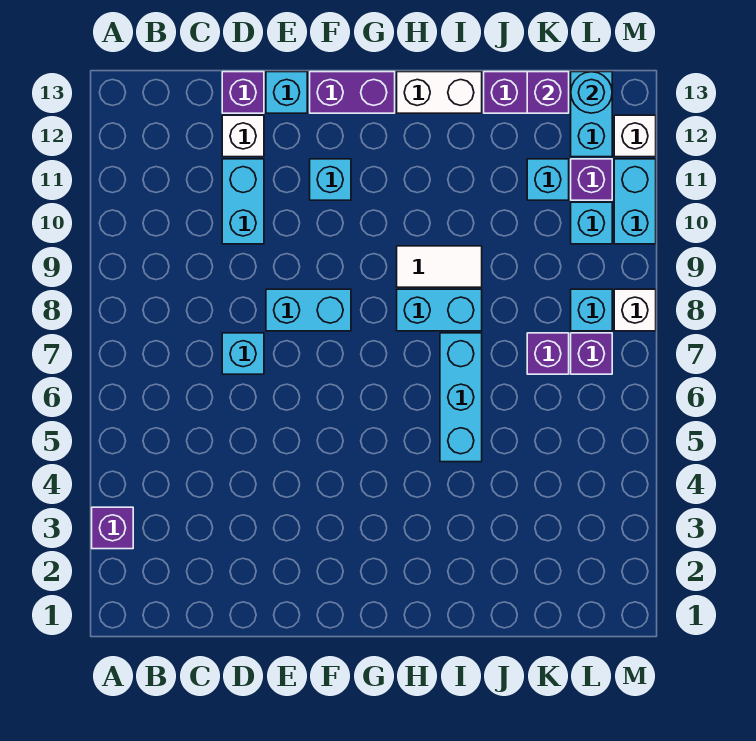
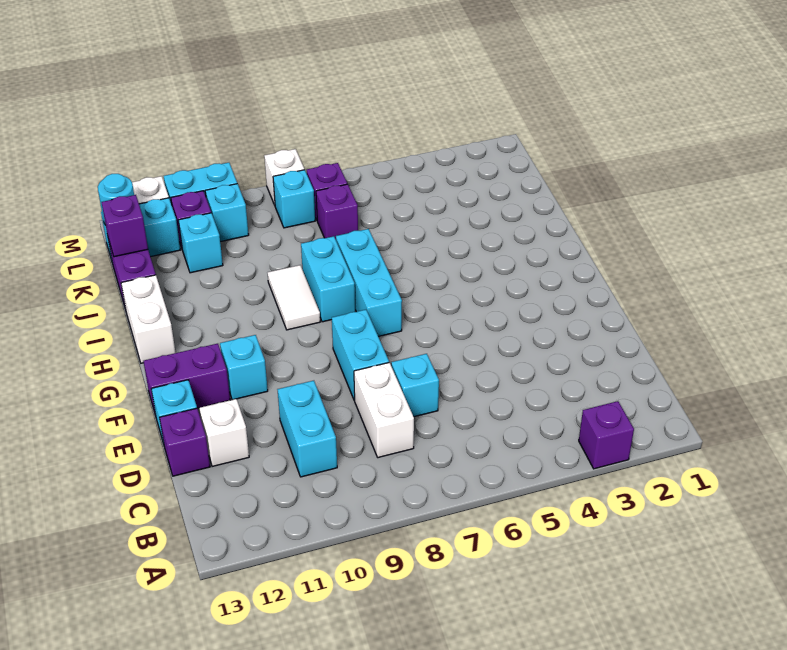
none -> white 1x2 brick [354,363,414,458]
cyan 1x2 brick [222,159,264,244] -> cyan 1x2 brick turned to [277,381,337,477]
purple 1x2 brick [310,72,395,113] -> purple 1x2 brick turned to [143,344,230,415]
cyan 1x3 brick [440,333,482,462] -> cyan 1x3 brick turned to [336,229,402,337]

